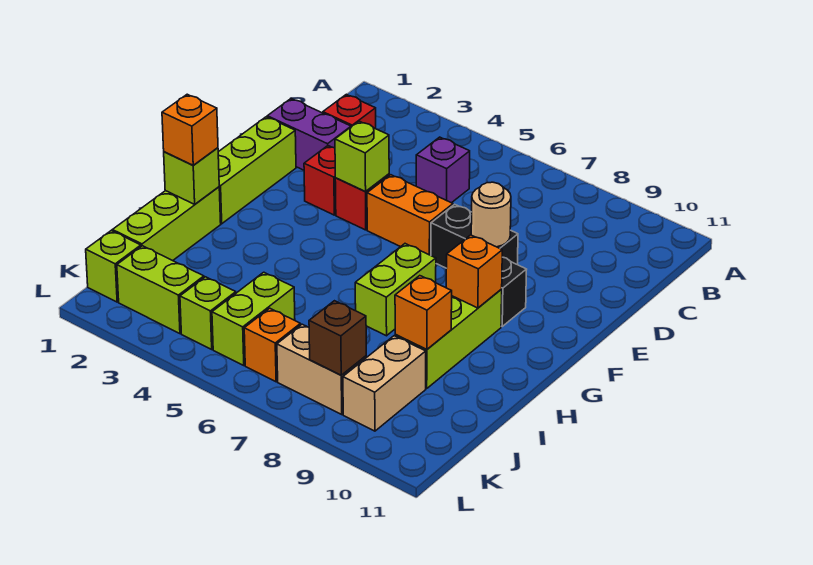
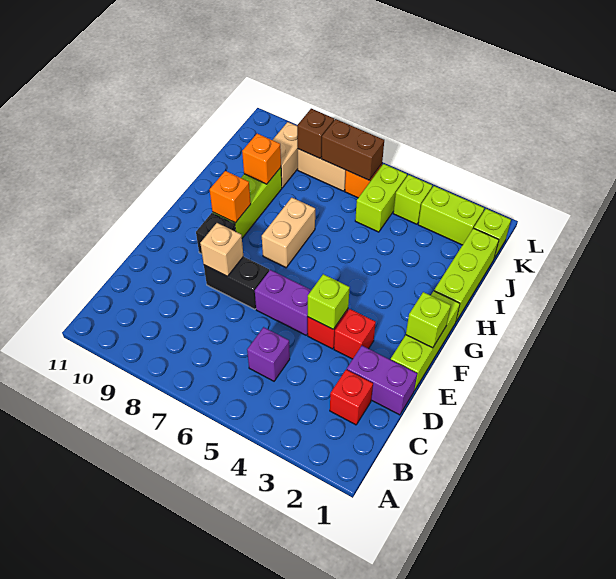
orange 1x2 brick [367,175,453,255] -> purple 1x2 brick [255,270,311,335]
tan 1x1 round brick [471,182,511,247] -> tan 1x1 brick [200,223,243,276]
lime 1x2 brick [355,244,436,336] -> tan 1x2 brick [262,198,315,268]
lime 1x1 brick [164,148,219,204] -> lime 1x1 brick moved to [406,292,451,348]
orange 1x1 brick [162,94,218,165] -> none
none -> brown 1x2 brick [321,119,384,180]

